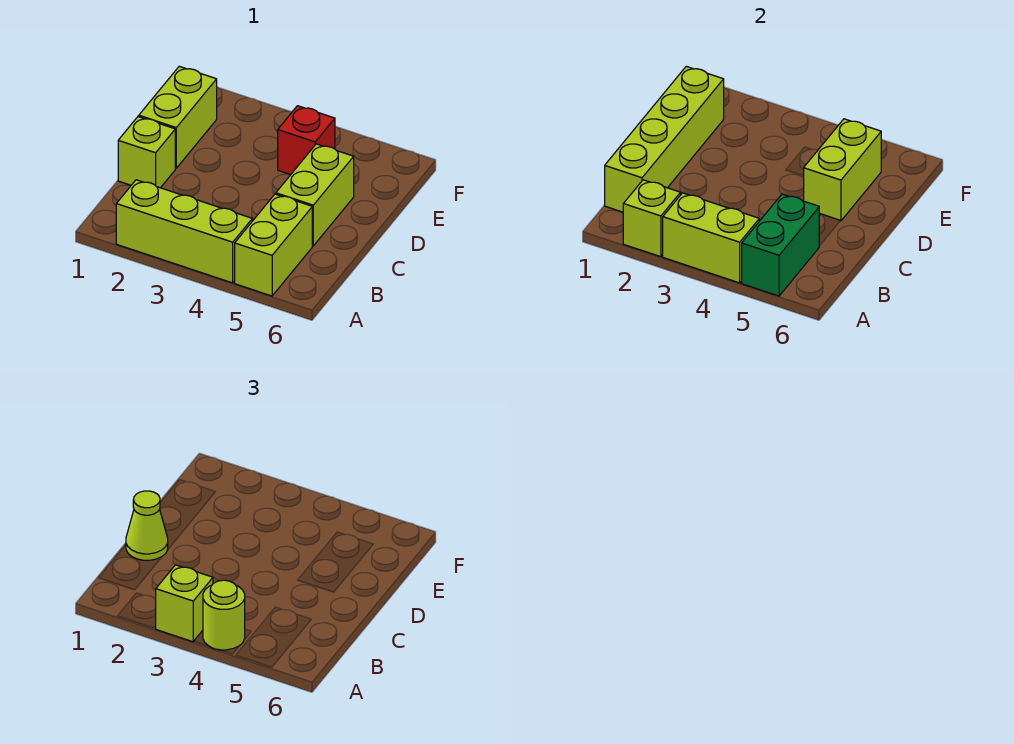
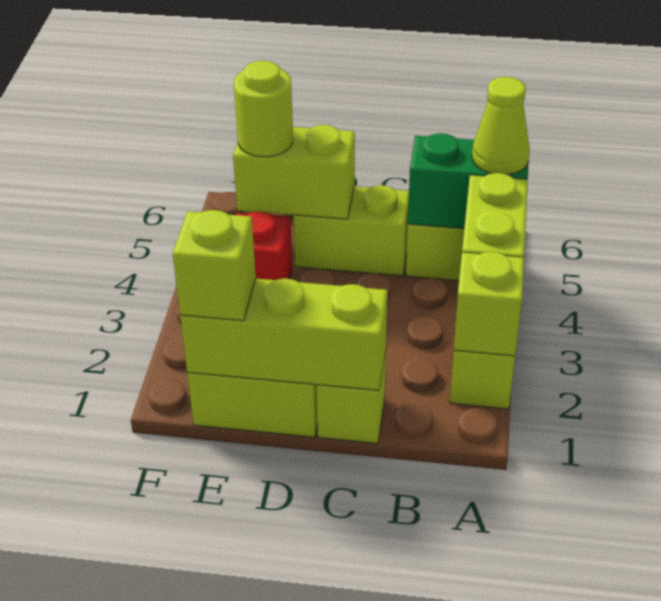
lime 1x1 brick [156,565,213,642] -> lime 1x1 brick moved to [173,210,256,321]
lime 1x1 round brick [203,580,245,650] -> lime 1x1 round brick moved to [234,61,293,157]
lime 1x4 brick [605,66,724,212] -> lime 1x3 brick [180,278,387,390]
lime 1x1 cone [126,491,168,560] -> lime 1x1 cone moved to [472,77,530,175]

